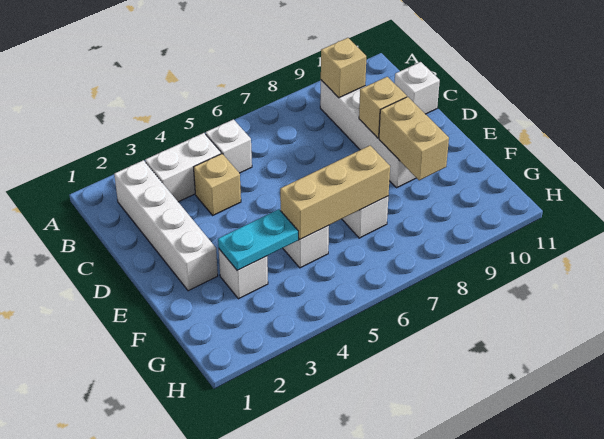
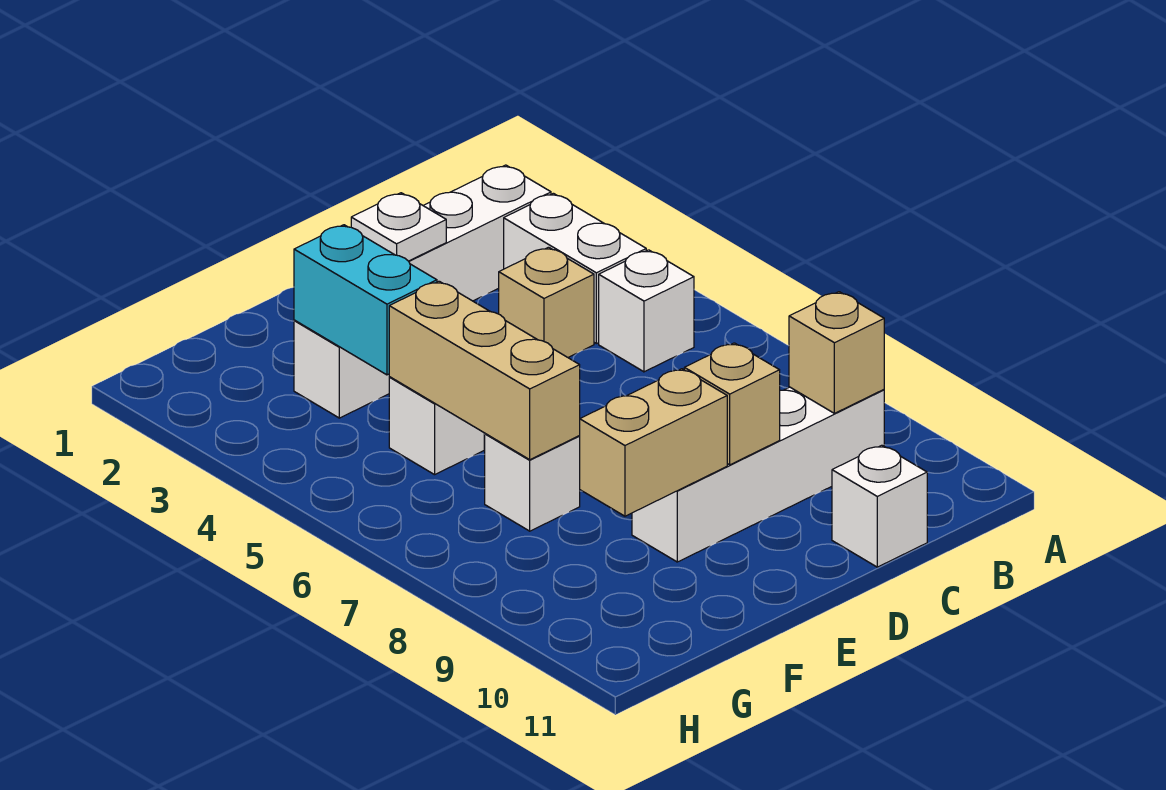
none -> white 1x1 plate [351,193,446,261]
cyan 1x2 plate [218,209,298,271] -> cyan 1x2 brick [294,225,437,375]

